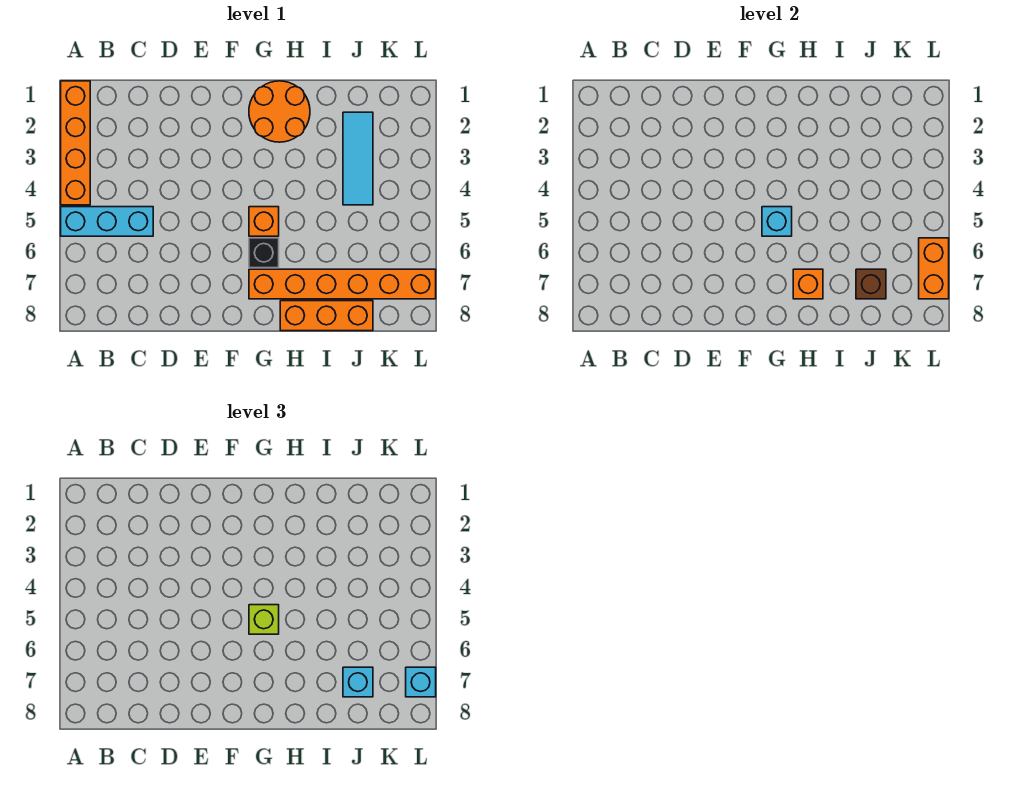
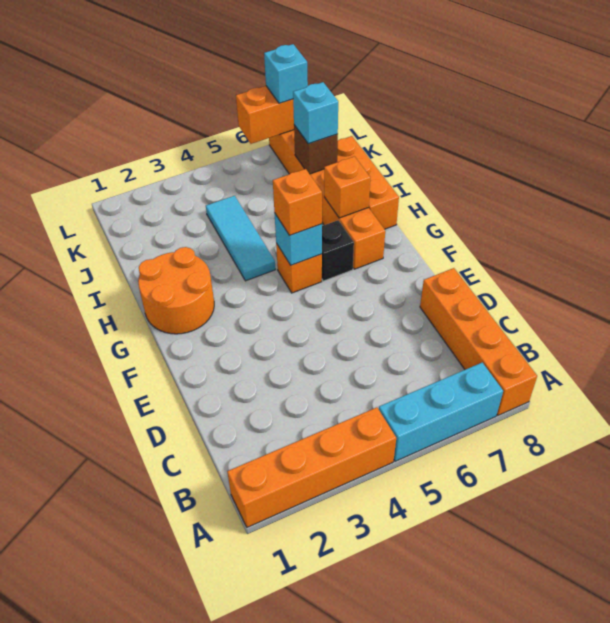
cyan 1x3 brick [61,207,153,236] -> cyan 1x3 brick turned to [379,363,503,461]
none -> orange 1x4 brick [420,268,537,415]
lime 1x1 brick [249,605,279,634] -> orange 1x1 brick [273,169,322,236]
cyan 1x3 tile [343,112,373,205] -> cyan 1x3 tile turned to [206,196,276,281]

